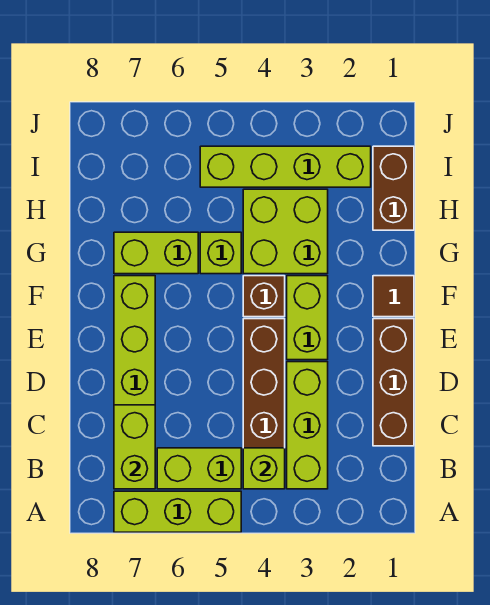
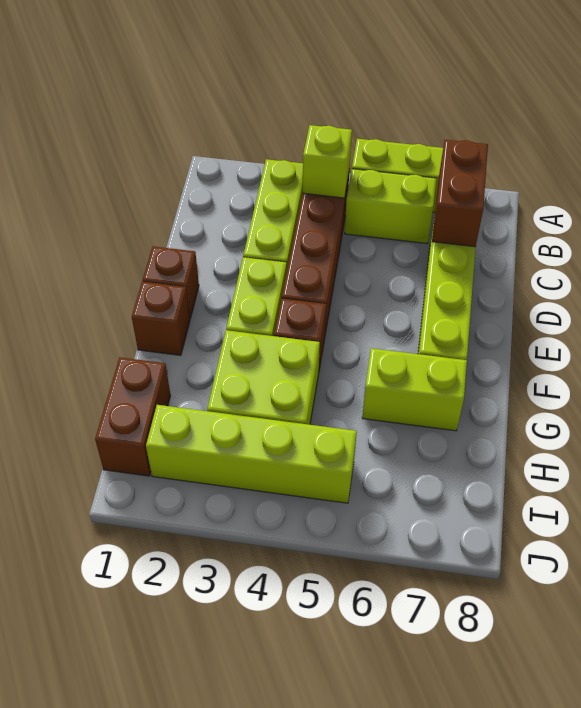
lime 1x2 brick [114,405,155,489] -> brown 1x2 brick [432,140,488,247]
brown 1x3 brick [373,319,414,446] -> brown 1x1 brick [143,246,199,319]
brown 1x1 tile [373,276,414,317] -> brown 1x1 brick [132,282,190,355]
lime 1x1 brick [200,232,241,274] -> none

